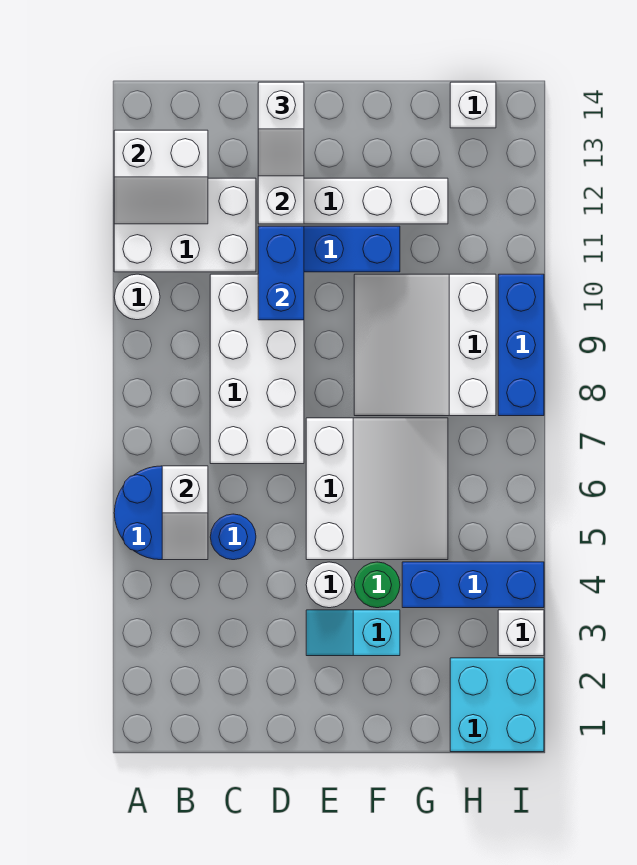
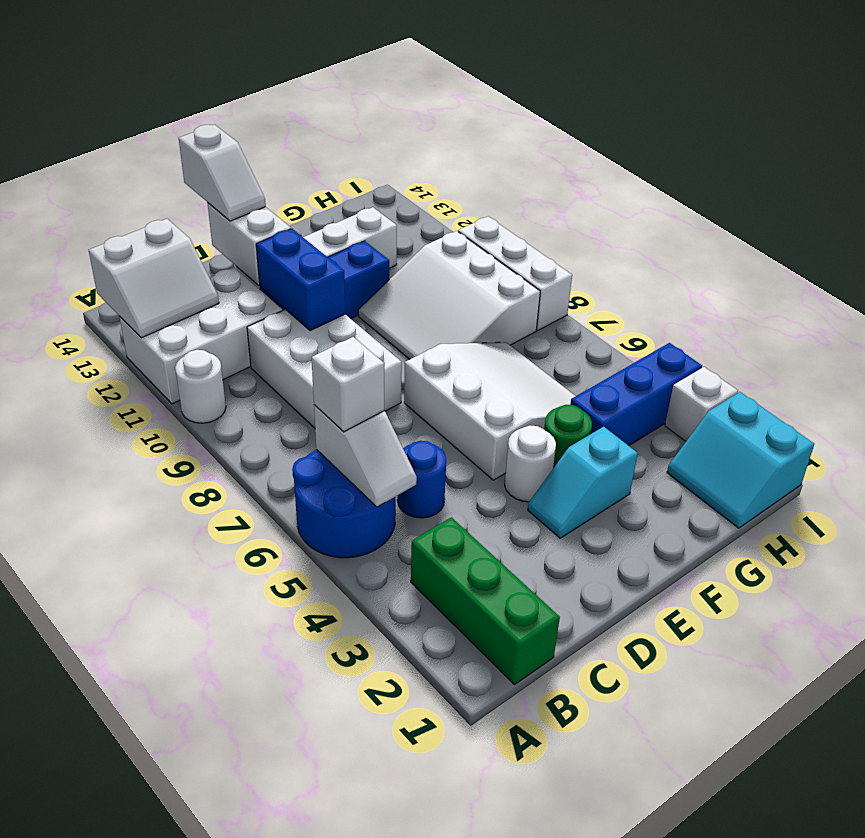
none -> green 1x3 brick [411,517,560,684]
white 2x4 brick [210,274,304,464] -> white 2x3 brick [247,309,402,428]
cyan 2x2 brick [450,658,544,752] -> cyan 2x2 slope [667,392,814,528]
white 1x1 brick [450,82,496,128] -> white 1x1 brick moved to [311,337,384,432]
blue 1x3 brick [498,274,544,416] -> white 1x3 brick [458,216,572,330]

